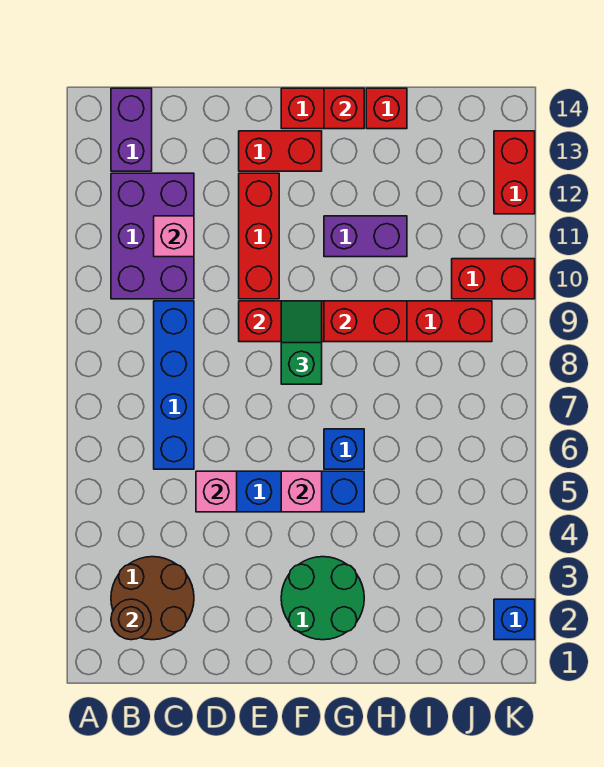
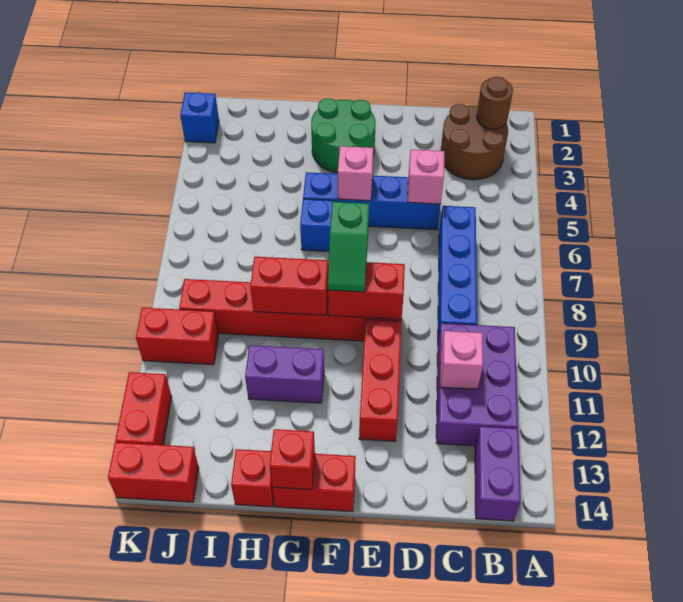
red 1x2 brick [239,131,322,171] -> red 1x2 brick moved to [108,442,199,502]

